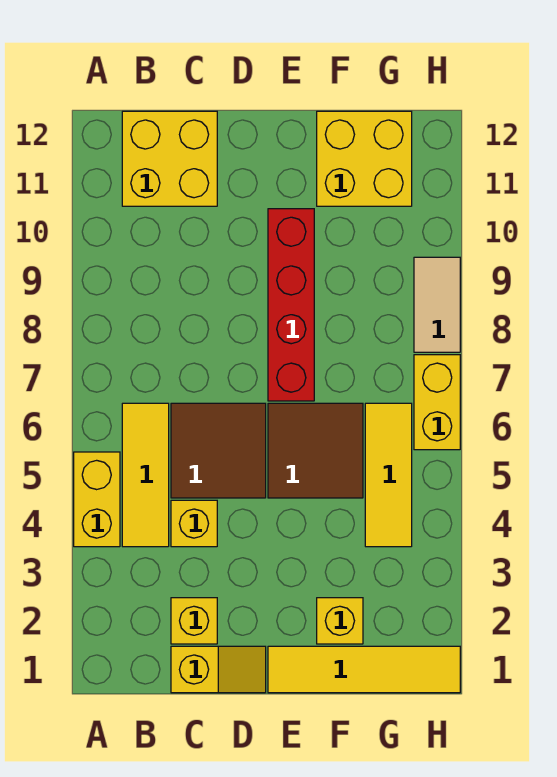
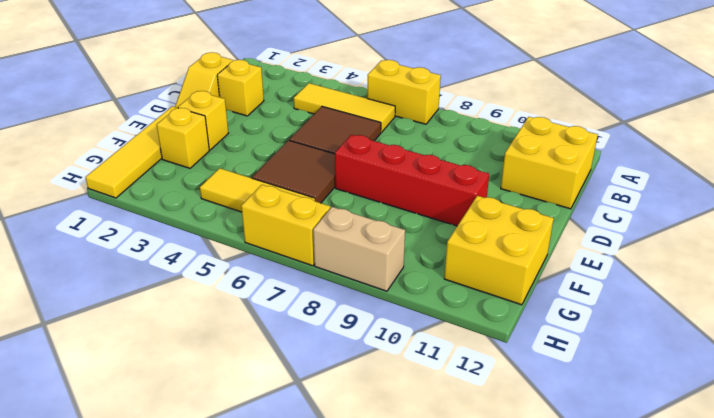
yellow 1x2 brick [74,452,120,547] -> yellow 1x2 brick moved to [367,60,441,124]
yellow 1x1 brick [171,500,217,547] -> yellow 1x1 brick moved to [178,91,228,150]
tan 1x2 tile [414,257,460,352] -> tan 1x2 brick [313,207,405,291]

